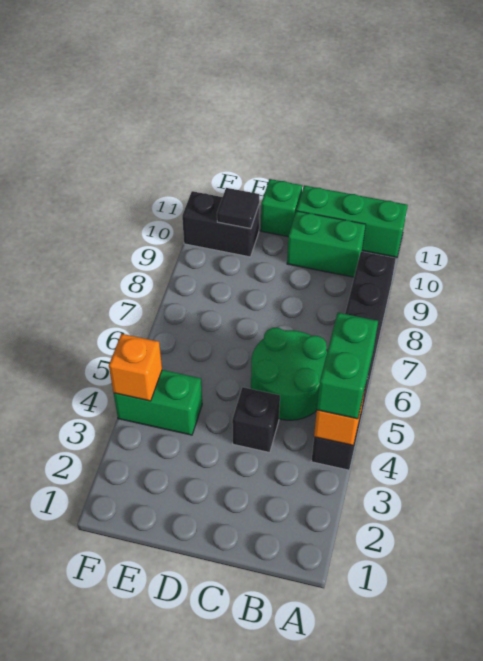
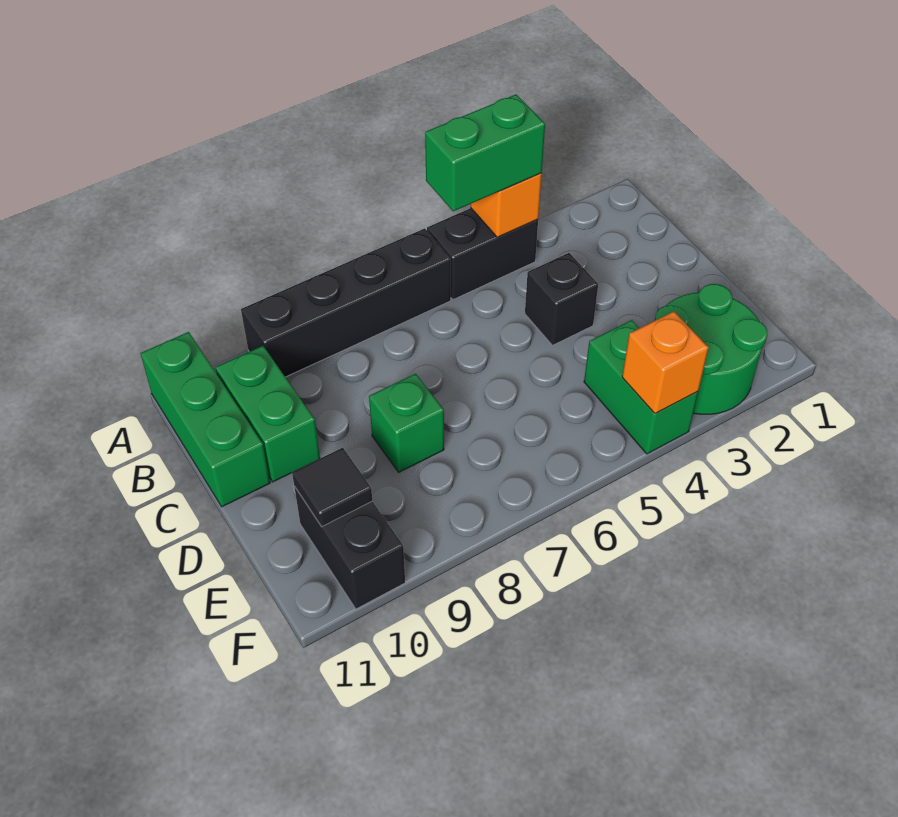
green 2x2 round brick [251,328,327,420] -> green 2x2 round brick moved to [655,284,767,414]
green 1x1 brick [261,179,302,237] -> green 1x1 brick moved to [369,374,444,472]

